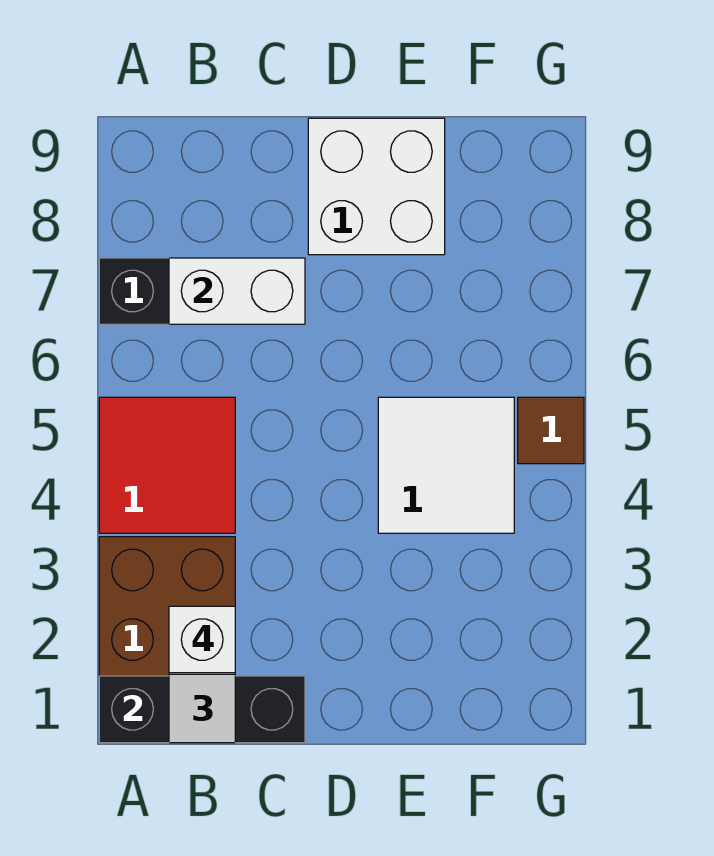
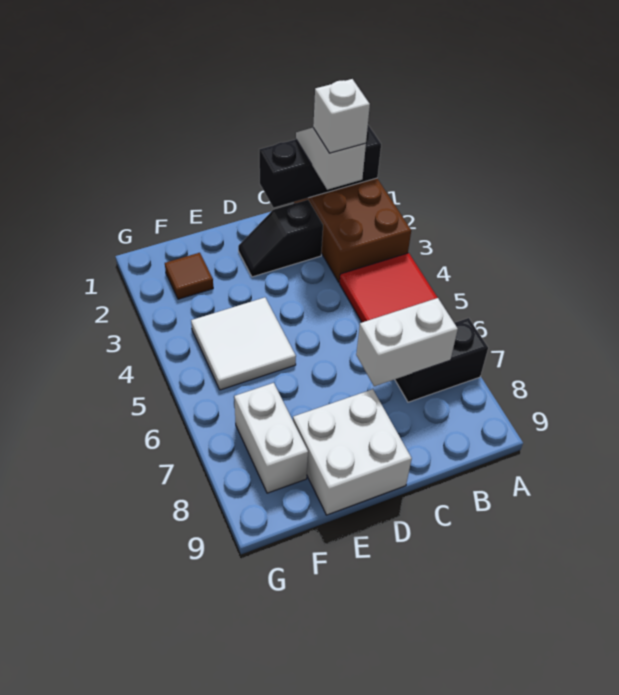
none -> black 1x2 slope [238,200,323,277]
none -> white 1x2 brick [234,383,308,493]
brown 1x1 tile [518,397,584,464] -> brown 1x1 tile moved to [165,253,213,299]

